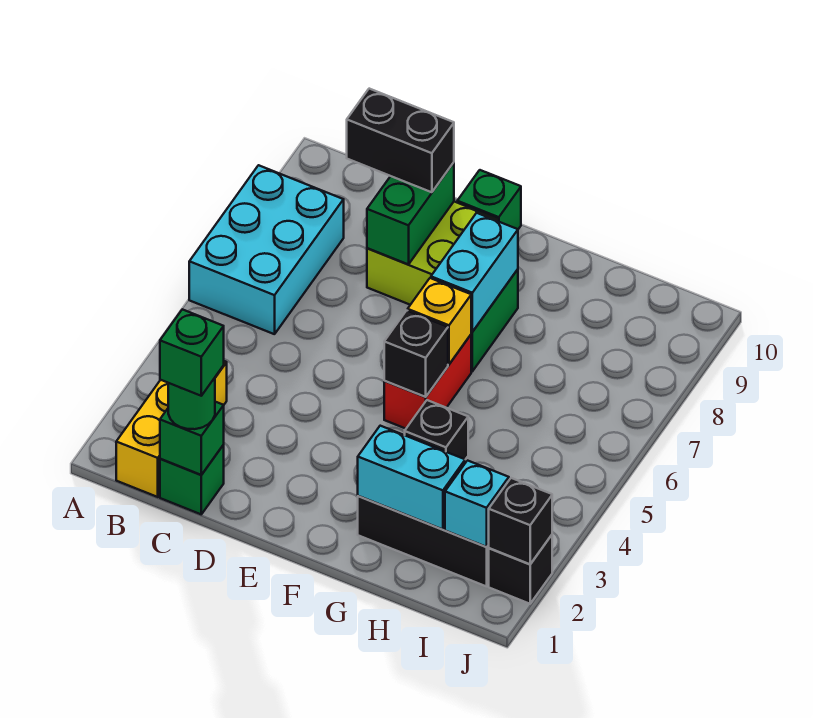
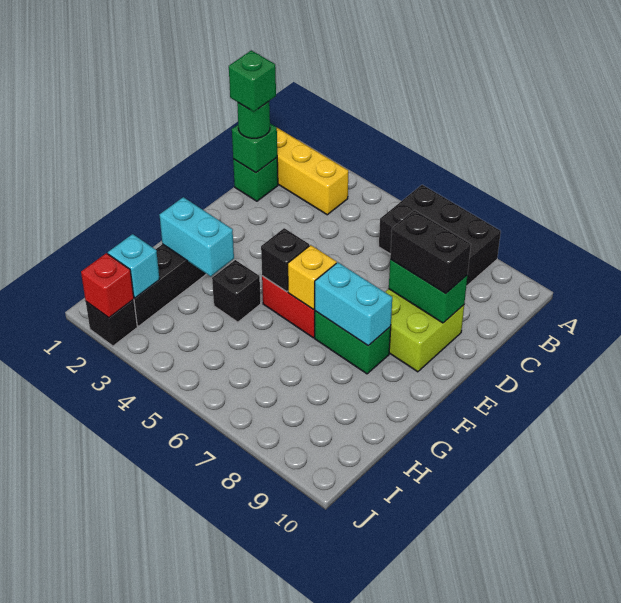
cyan 2x3 brick [189,165,344,334] -> black 2x3 brick [379,185,501,286]
black 1x2 brick [347,89,454,192] -> black 1x2 brick turned to [390,210,471,294]
green 1x1 brick [457,170,521,229] -> none
cyan 1x2 brick [358,426,465,529] -> cyan 1x2 brick turned to [160,197,234,276]
black 1x1 brick [489,478,552,564] -> red 1x1 brick [81,253,134,318]

